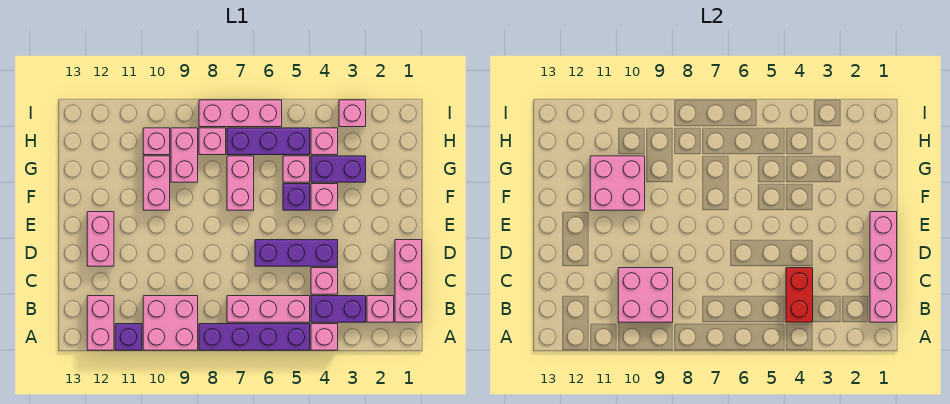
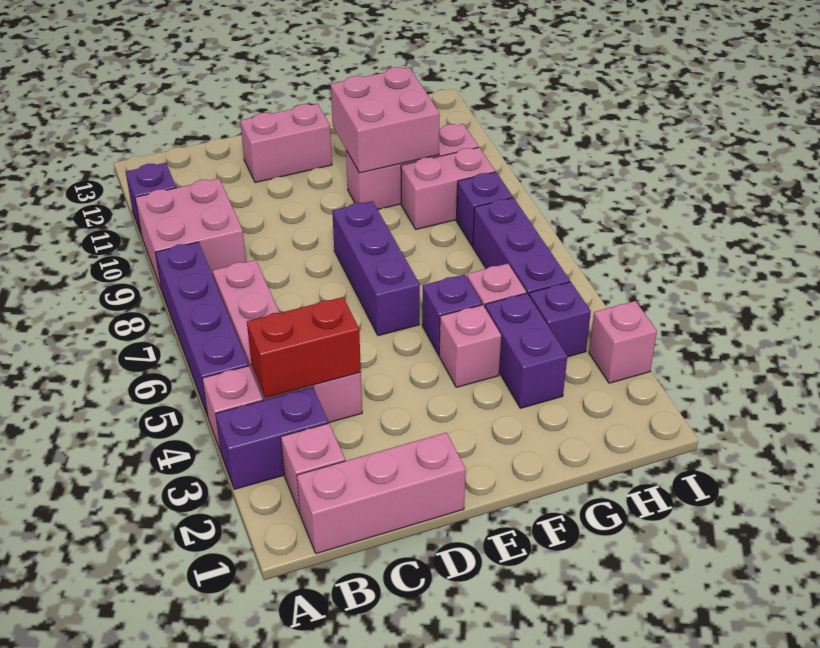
pink 1x2 brick [87,296,114,350] -> none
pink 1x4 brick [870,212,897,322] -> none
purple 1x2 brick [311,296,366,322] -> purple 1x2 brick turned to [216,387,328,489]
pink 2x2 brick [618,268,673,322] -> none
purple 1x3 brick [255,240,338,266] -> purple 1x3 brick moved to [332,201,420,336]
pink 1x2 brick [227,156,254,210] -> none
pink 1x1 brick [311,128,338,155] -> purple 1x1 brick [529,282,591,357]
pink 1x1 brick [199,128,226,155] -> purple 1x1 brick [456,172,513,246]
pink 1x3 brick [199,100,282,127] -> none

